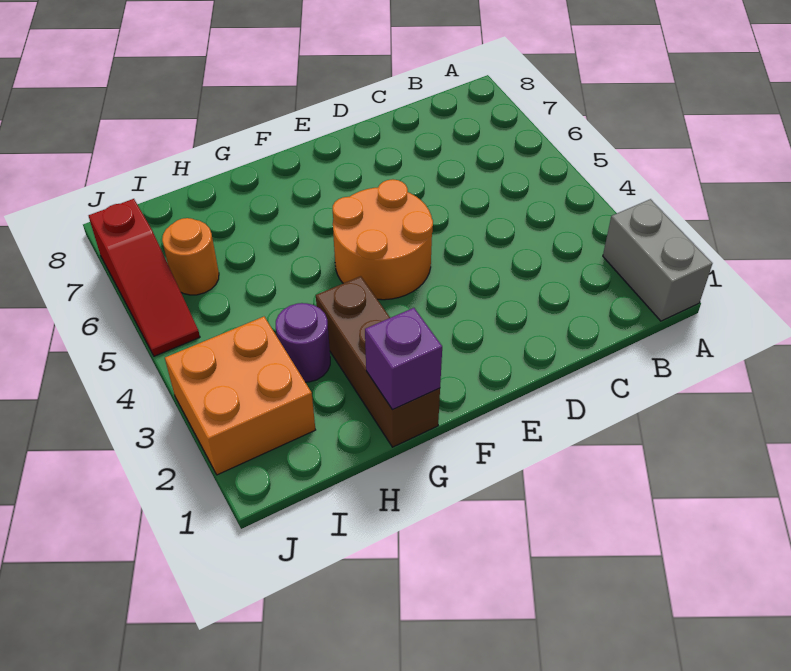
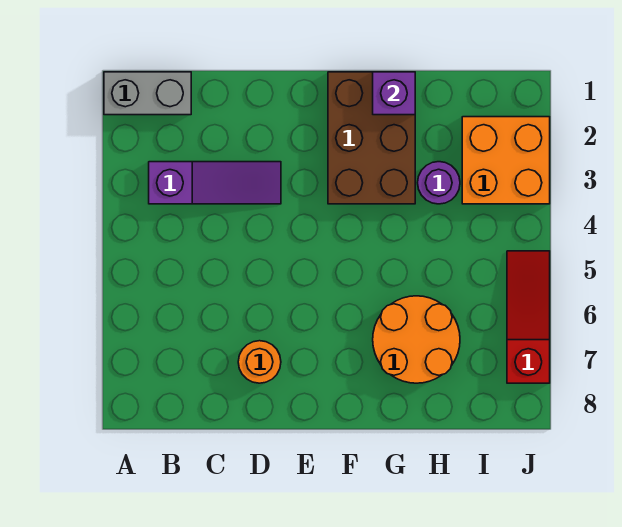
grey 1x2 brick [603,199,712,321] -> grey 1x2 brick turned to [104,72,191,115]
none -> purple 1x3 slope [149,162,281,204]
orange 2x2 round brick [333,179,433,300] -> orange 2x2 round brick moved to [373,296,460,383]
brown 1x3 brick [316,276,440,447] -> brown 2x3 brick [328,72,415,204]
orange 1x1 round brick [162,218,219,295] -> orange 1x1 round brick moved to [238,341,281,383]

